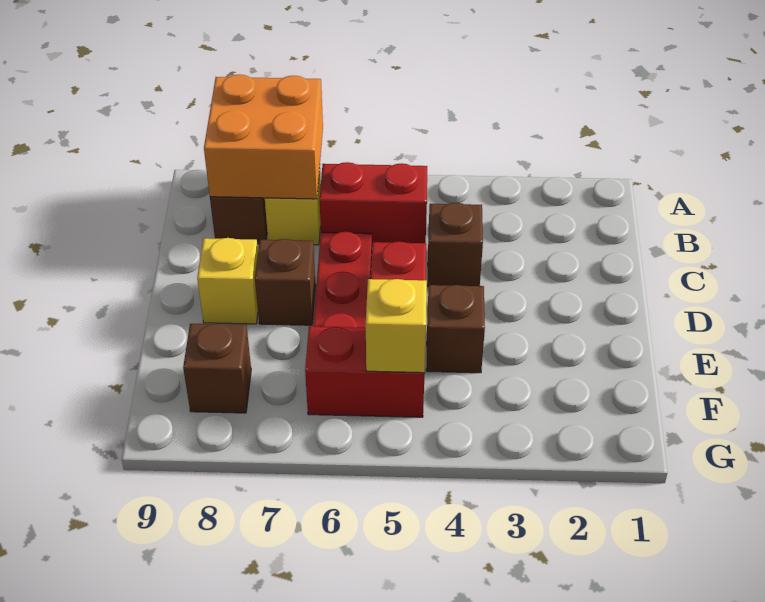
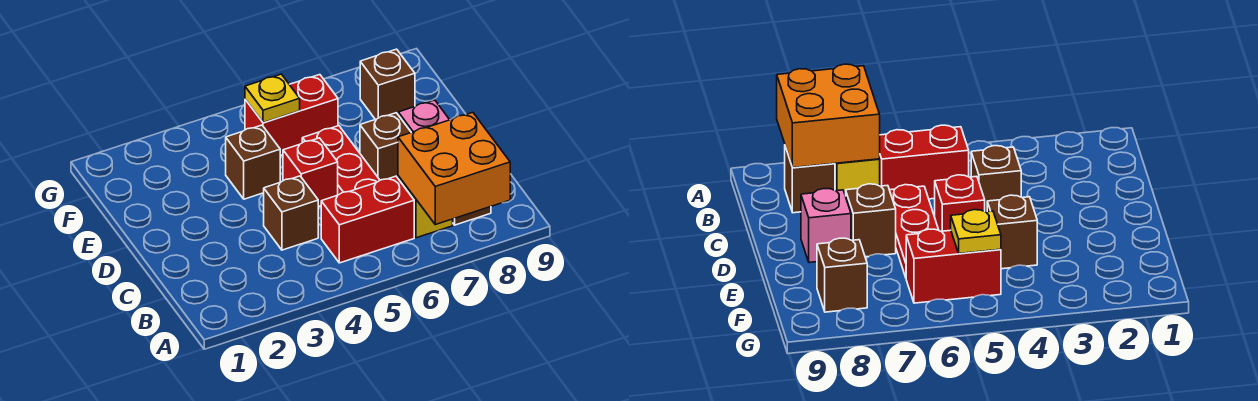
yellow 1x1 brick [197,238,258,324] -> pink 1x1 brick [398,100,449,133]
yellow 1x1 brick [366,279,427,373] -> yellow 1x1 plate [245,74,300,123]

